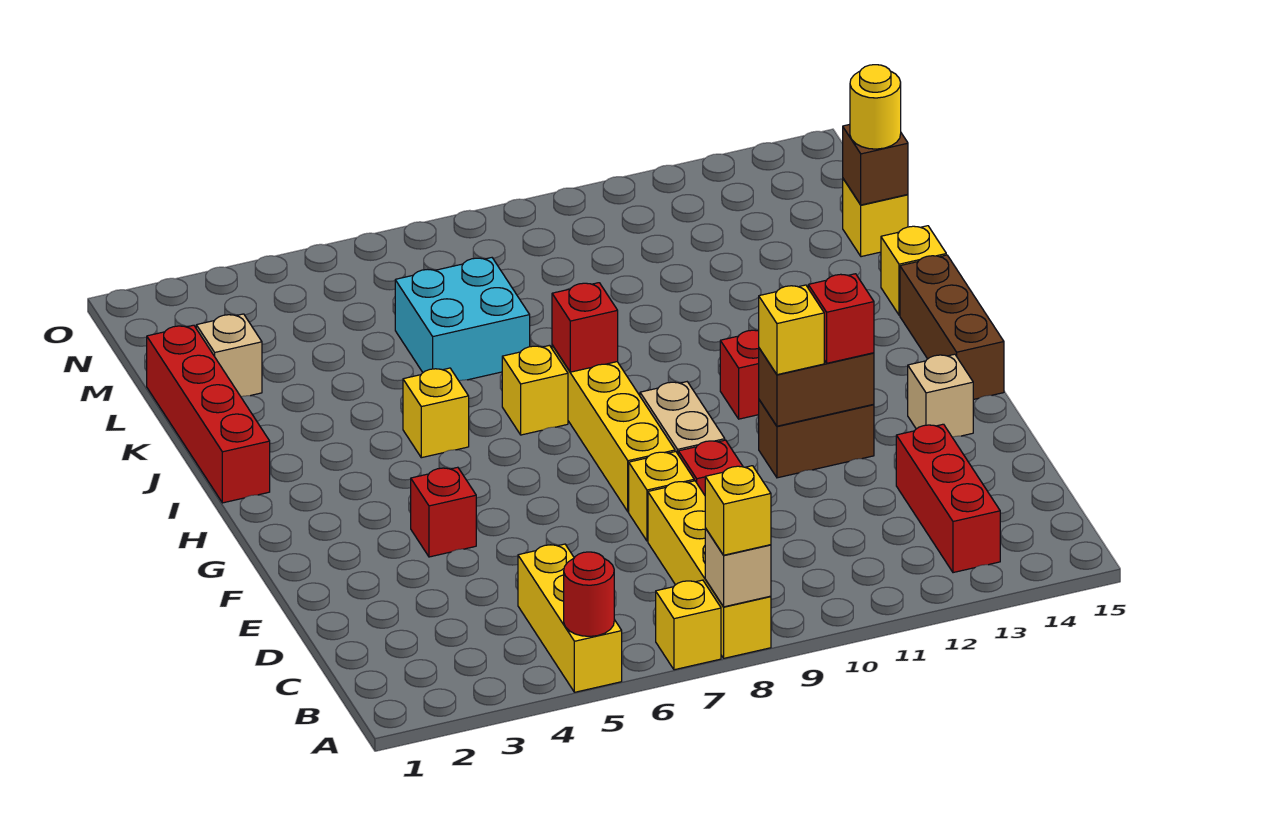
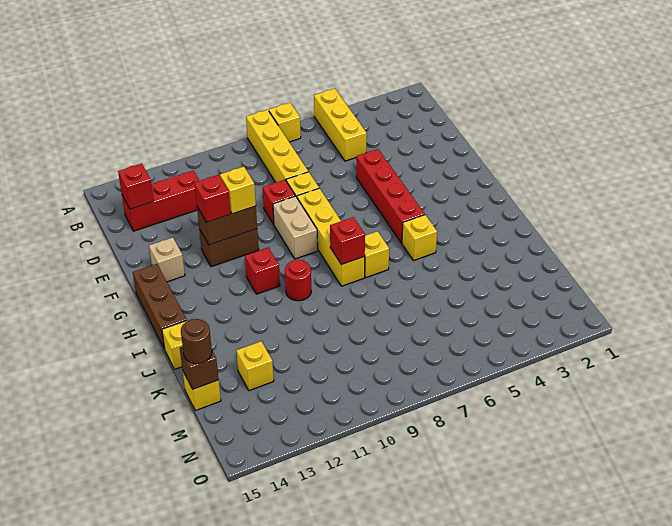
red 1x1 round brick [564,552,614,636] -> red 1x1 round brick moved to [285,260,311,301]
tan 1x1 brick [705,528,771,607] -> none
yellow 1x1 brick [705,466,771,555] -> yellow 1x1 brick moved to [236,341,274,391]
red 1x3 brick [896,424,1000,573] -> red 1x3 brick turned to [122,171,199,231]
red 1x1 brick [411,467,476,557] -> red 1x1 brick moved to [118,164,154,209]
red 1x4 brick [147,325,270,503] -> red 1x4 brick moved to [356,149,425,243]
cyan 2x2 brick [395,258,530,381] -> none
tan 1x1 brick [196,314,262,397] -> none
yellow 1x1 round brick [850,65,901,149] -> brown 1x1 round brick [181,319,212,364]

